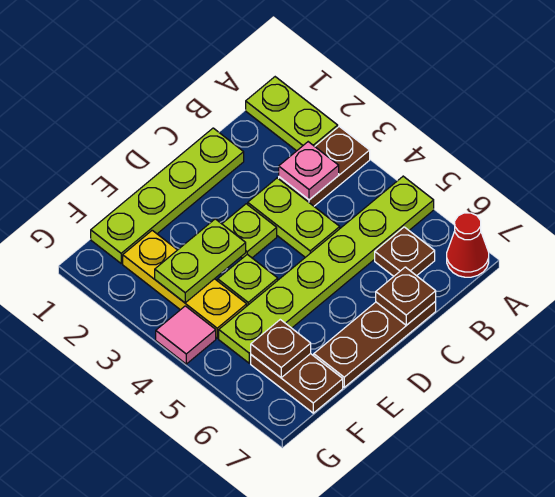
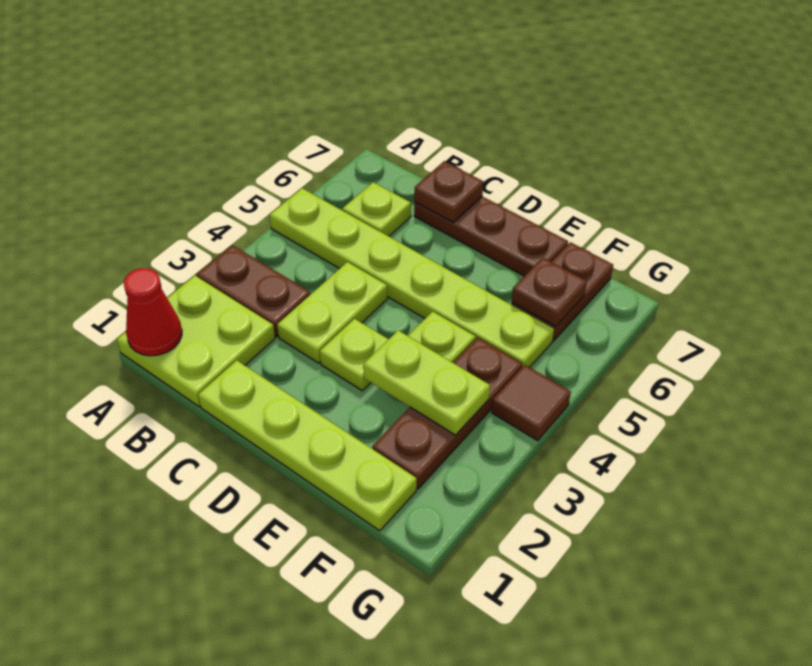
lime 1x2 plate [246,77,338,151] -> lime 2x2 plate [117,276,275,406]
red 1x1 cone [447,213,489,277] -> red 1x1 cone moved to [124,268,182,356]
pink 1x1 plate [279,142,339,200] -> none
brown 1x1 plate [375,227,435,276] -> lime 1x1 plate [342,182,411,236]
yellow 1x3 plate [123,230,247,338] -> brown 1x3 plate [372,338,522,489]
pink 1x1 tile [156,306,216,364] -> brown 1x1 tile [492,365,571,441]

